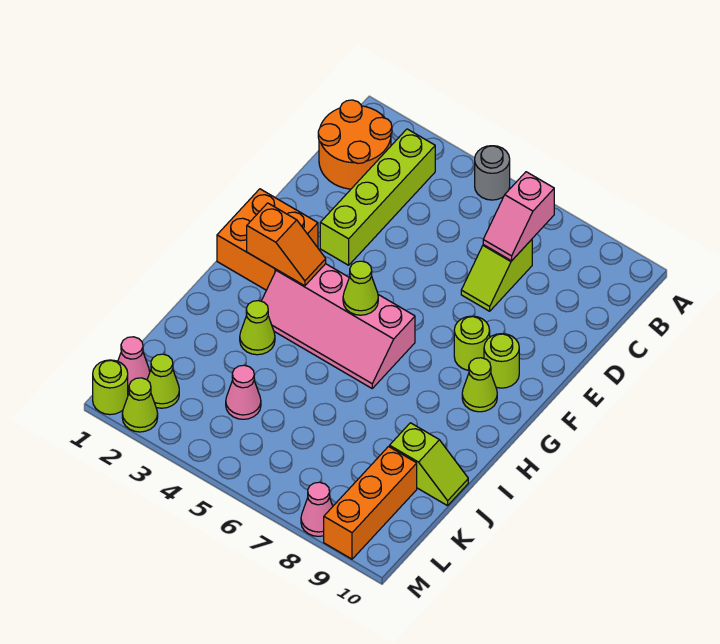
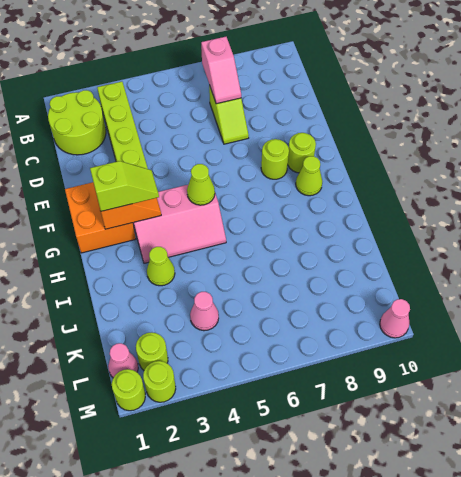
grey 1x1 round brick [475,146,510,200] -> none
orange 2x2 round brick [318,100,392,189] -> lime 2x2 round brick [48,90,106,155]
pink 2x4 slope [262,264,415,388] -> pink 2x3 slope [133,185,226,263]
lime 1x2 slope [390,423,468,506] -> lime 1x2 slope moved to [90,161,159,211]
orange 1x3 brick [324,447,417,559] -> none
lime 1x1 cone [147,354,179,408] -> lime 1x1 round brick [136,332,168,370]
lime 1x1 cone [122,378,158,432] -> lime 1x1 round brick [143,361,176,402]
pink 1x1 cone [301,482,333,536] -> pink 1x1 cone moved to [380,299,410,338]

